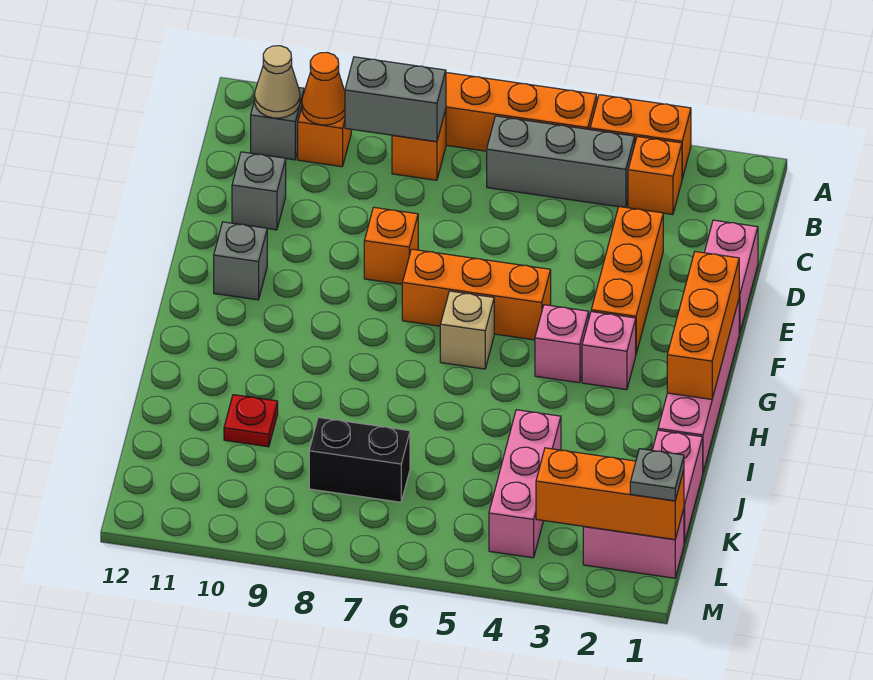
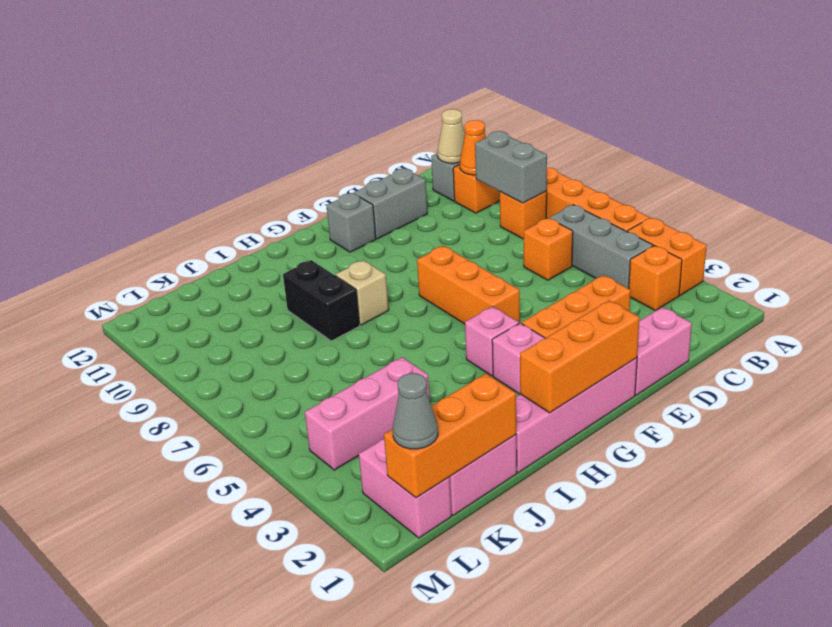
grey 1x1 brick [232,152,286,230] -> grey 1x2 brick [354,169,427,239]
orange 1x1 brick [364,207,418,284] -> orange 1x1 brick moved to [523,218,573,280]
tan 1x1 brick [440,291,494,369] -> tan 1x1 brick moved to [335,260,389,325]
red 1x1 plate [224,395,278,447] -> none
black 1x2 brick [309,417,410,502] -> black 1x2 brick moved to [283,260,360,341]
orange 1x3 brick [536,448,684,540] -> orange 1x3 brick turned to [384,374,516,498]
grey 1x1 plate [630,449,684,501] -> grey 1x1 cone [393,373,438,449]

